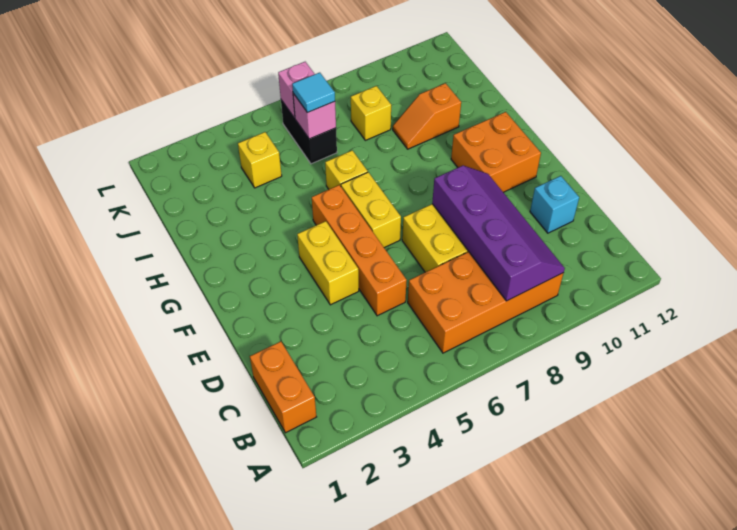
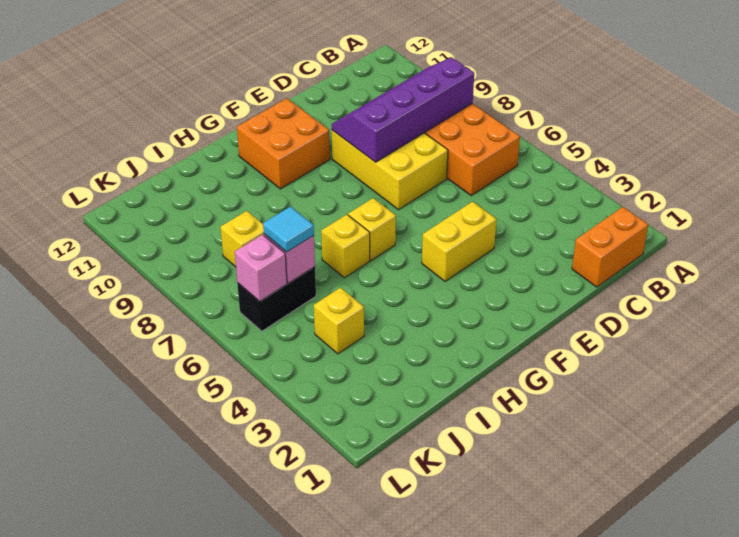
orange 1x4 brick [312,185,407,316] -> none
cyan 1x1 brick [530,176,579,233] -> none
yellow 1x2 brick [341,172,401,248] -> yellow 1x1 brick [348,198,396,261]
orange 1x2 slope [393,83,461,149] -> none

